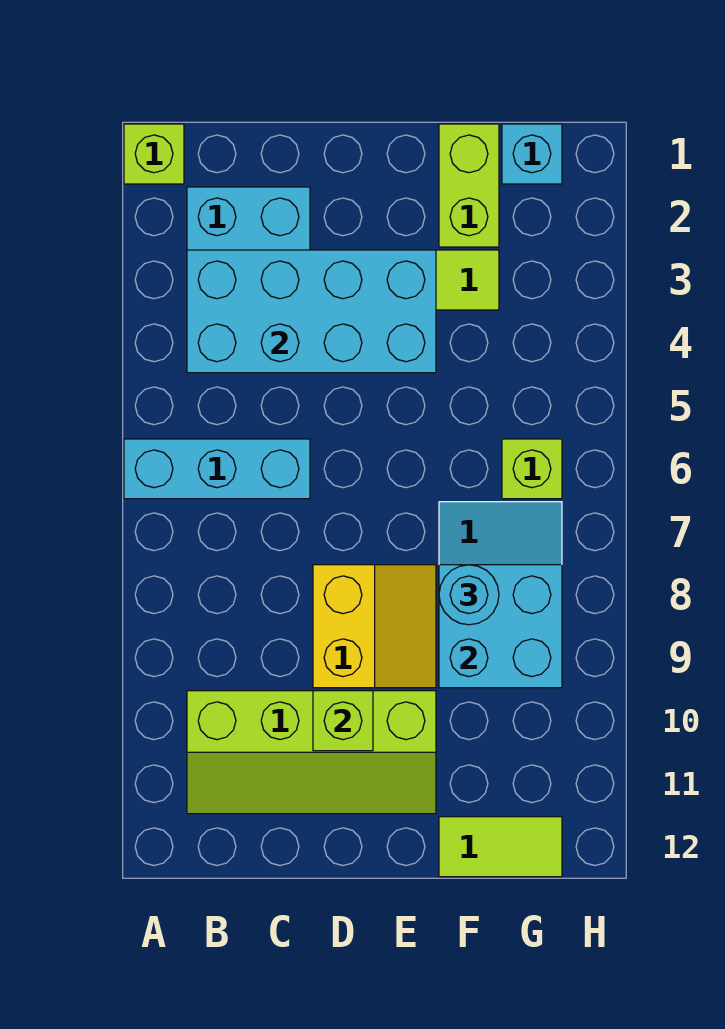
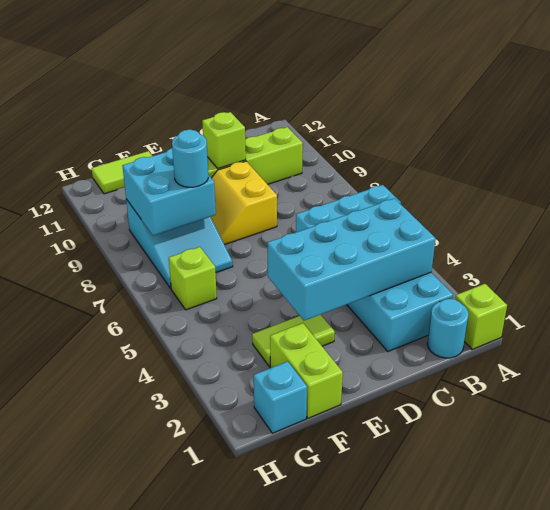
none -> cyan 1x1 round brick [427,299,469,358]

